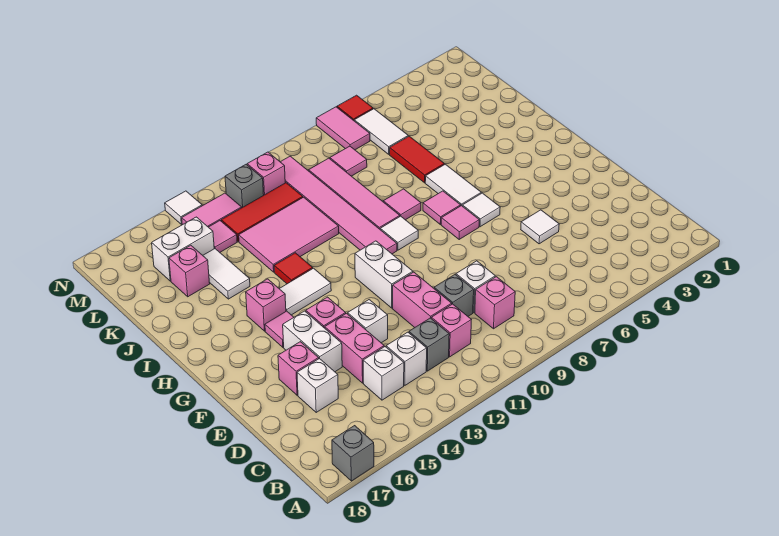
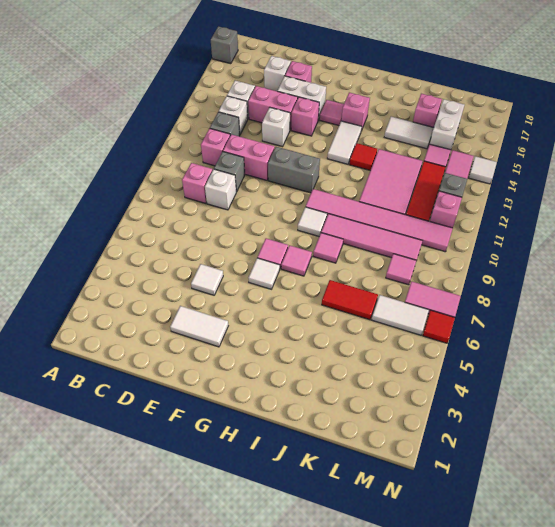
white 1x2 brick [355,241,413,308] -> grey 1x2 brick [268,147,320,193]
white 1x2 tile [425,164,481,206] -> white 1x2 tile moved to [170,306,228,347]

